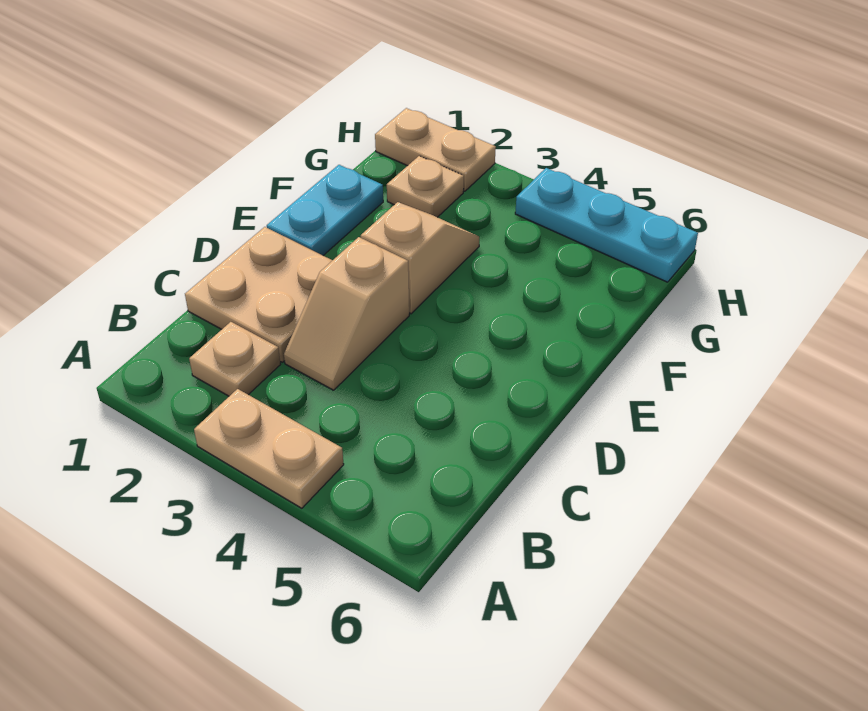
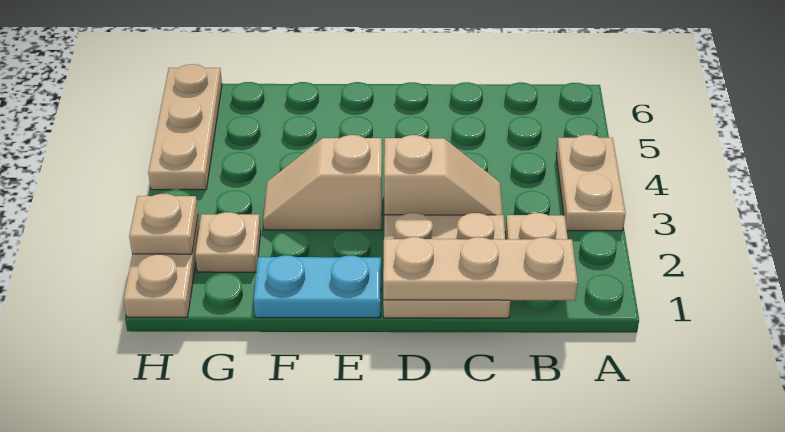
none -> tan 1x3 plate [383,237,578,300]
none -> tan 1x1 plate [129,194,198,254]
cyan 1x3 plate [515,168,698,282] -> tan 1x3 plate [148,64,222,190]

